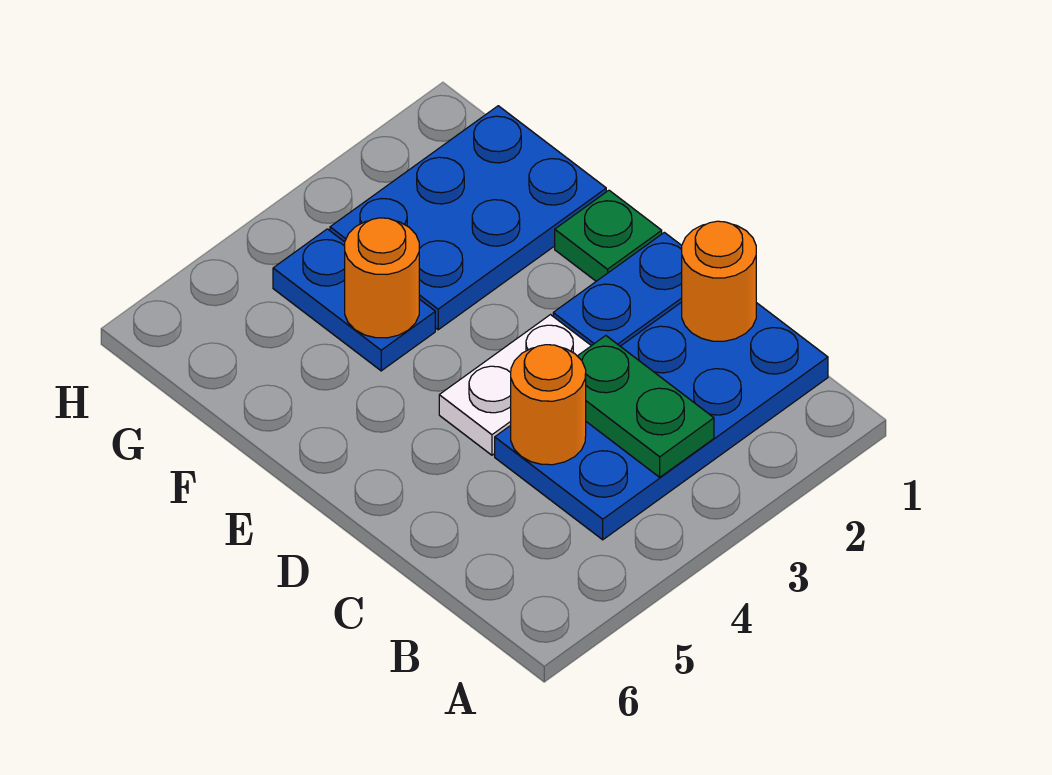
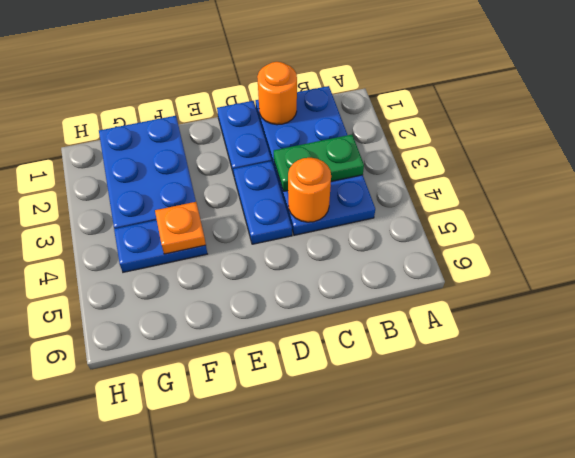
white 1x2 plate [439,315,591,455] -> blue 1x2 plate [233,161,292,244]
green 1x1 plate [555,190,662,281] -> none
orange 1x1 round brick [345,218,419,338] -> orange 1x1 plate [155,202,206,254]

